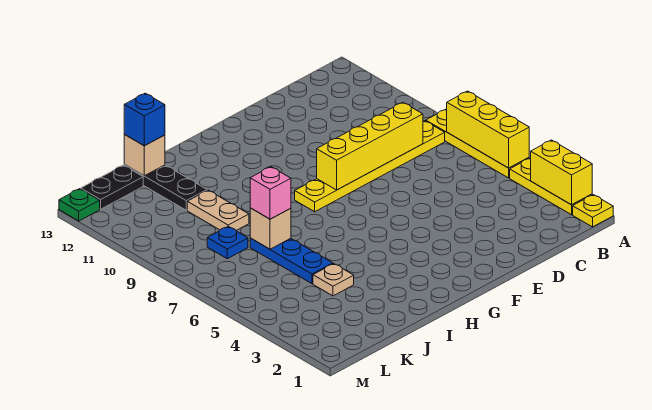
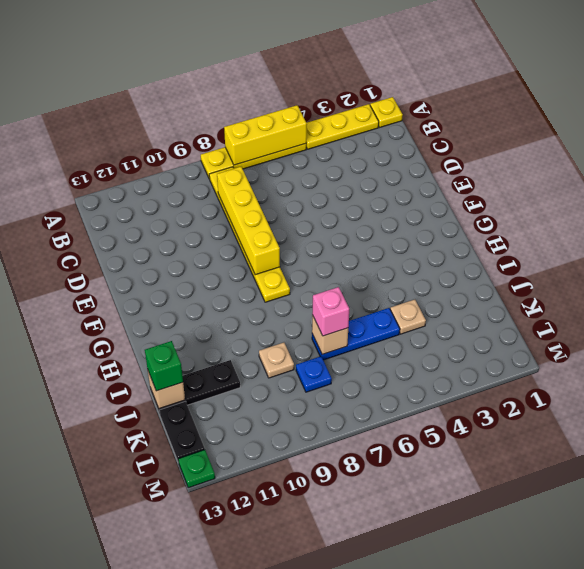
yellow 1x2 brick [531,140,592,205] -> none
tan 1x2 plate [187,190,249,230] -> tan 1x1 plate [259,343,294,378]
blue 1x1 brick [124,93,165,146] -> green 1x1 brick [145,341,183,391]

